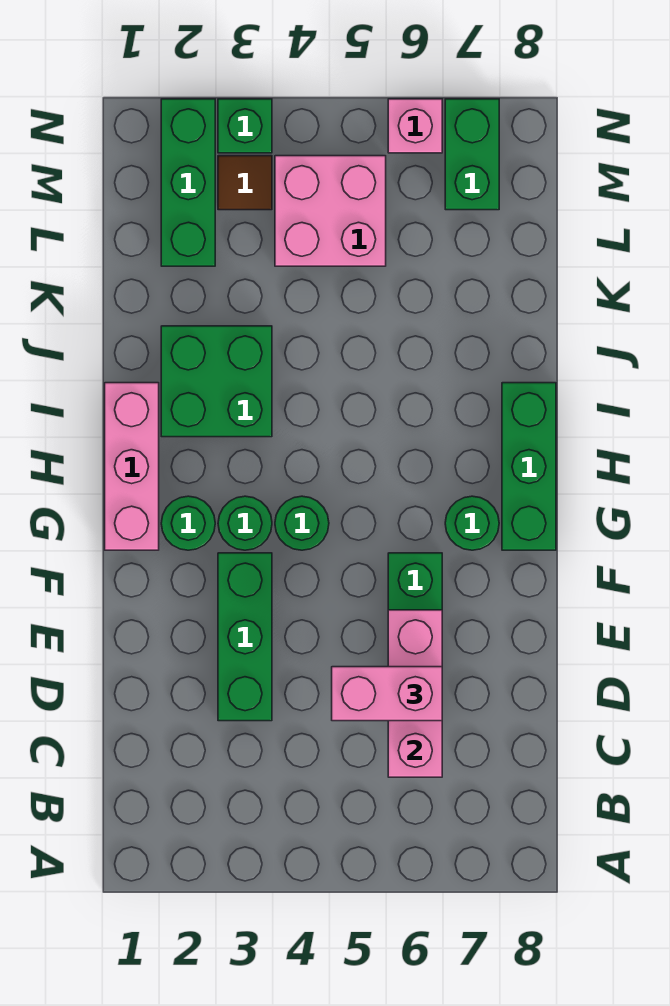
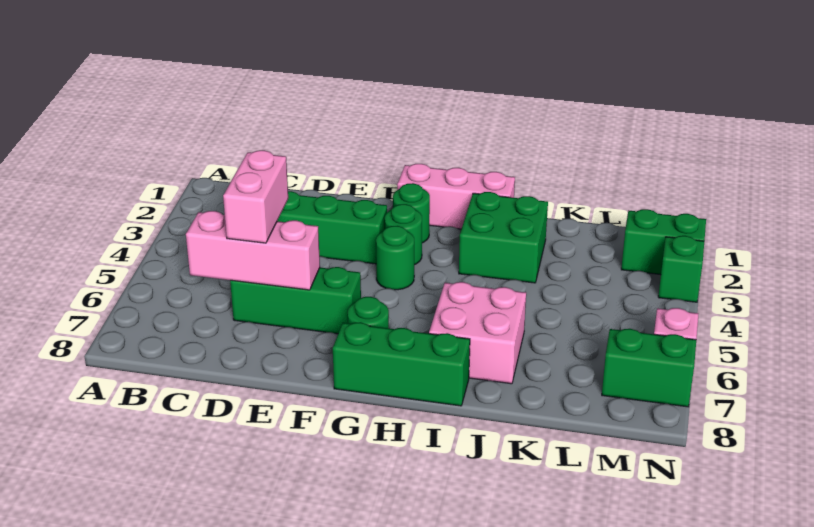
green 1x3 brick [161,99,215,266] -> green 1x2 brick [621,209,706,274]
pink 2x2 brick [275,156,386,266] -> pink 2x2 brick moved to [429,282,526,384]
brown 1x1 tile [218,156,272,210] -> none

